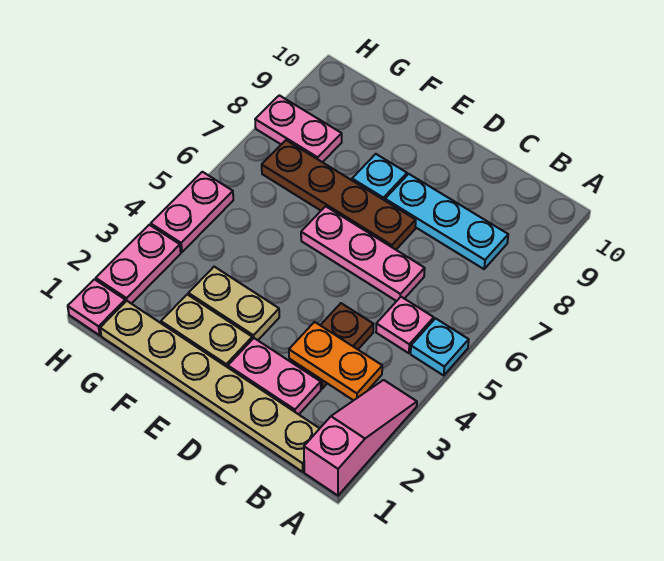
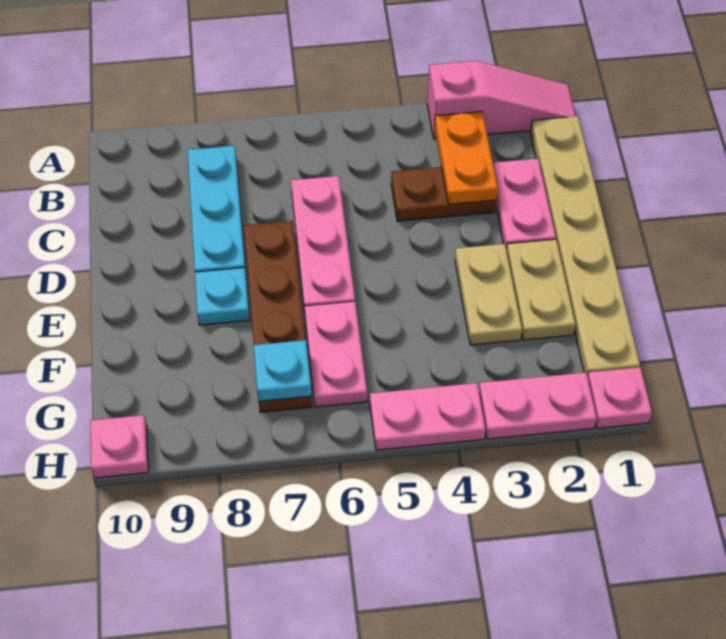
pink 1x3 slope [304,380,417,496] -> pink 1x3 slope turned to [427,61,576,139]
cyan 1x1 plate [411,318,469,375] -> cyan 1x1 plate moved to [254,340,312,401]
pink 1x1 plate [376,297,434,353] -> pink 1x1 plate moved to [90,415,148,478]
pink 1x2 plate [255,95,342,162] -> pink 1x2 plate moved to [305,302,367,407]

